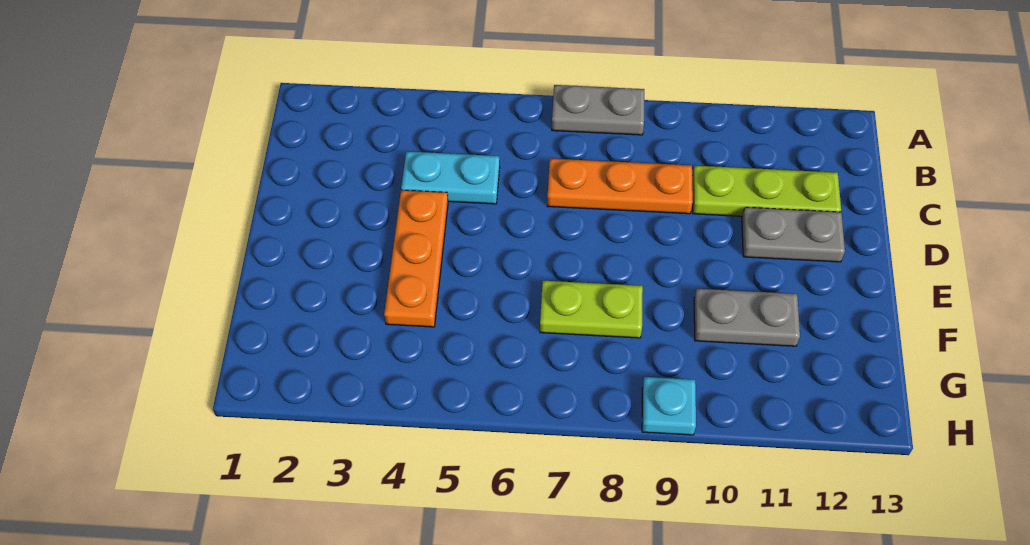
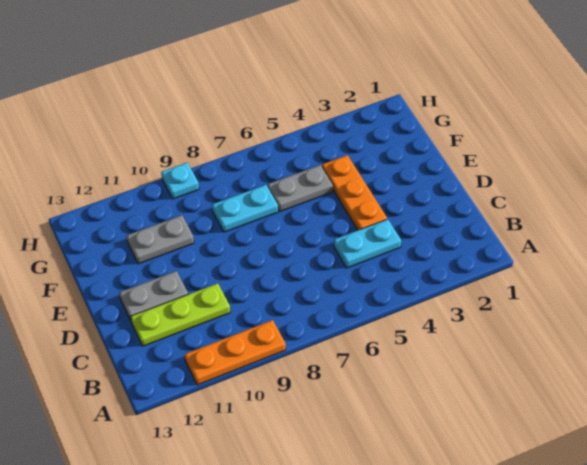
grey 1x2 plate [552,85,644,135] -> grey 1x2 plate moved to [268,165,333,211]
orange 1x3 plate [547,158,693,214] -> orange 1x3 plate moved to [185,320,286,385]
lime 1x2 plate [540,281,643,338] -> cyan 1x2 plate [212,185,278,232]

